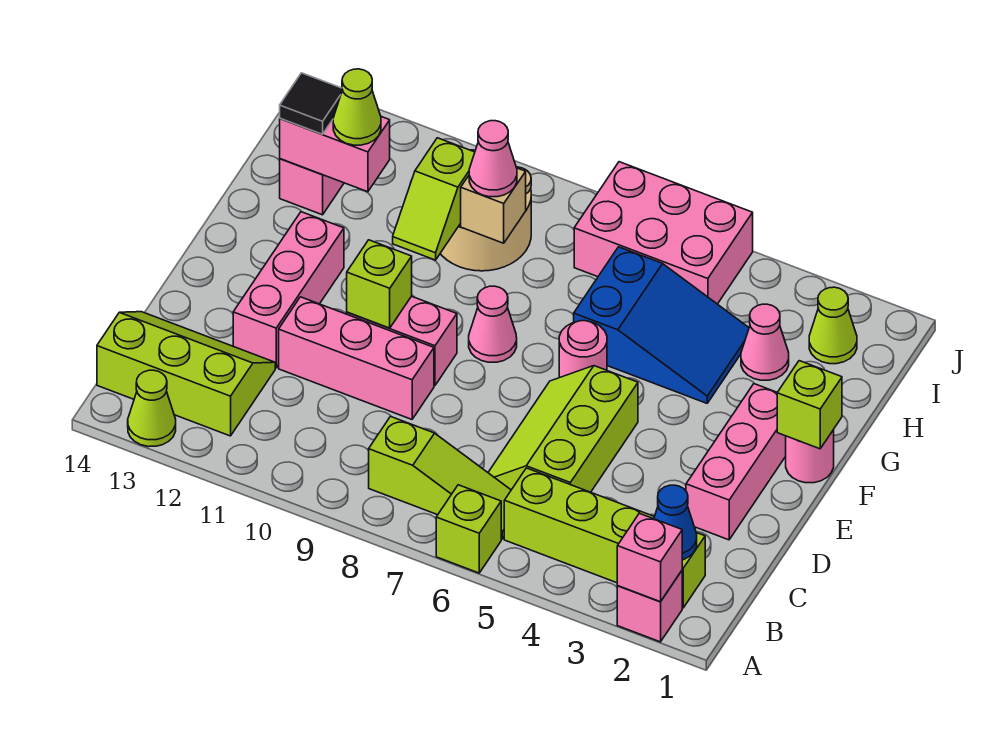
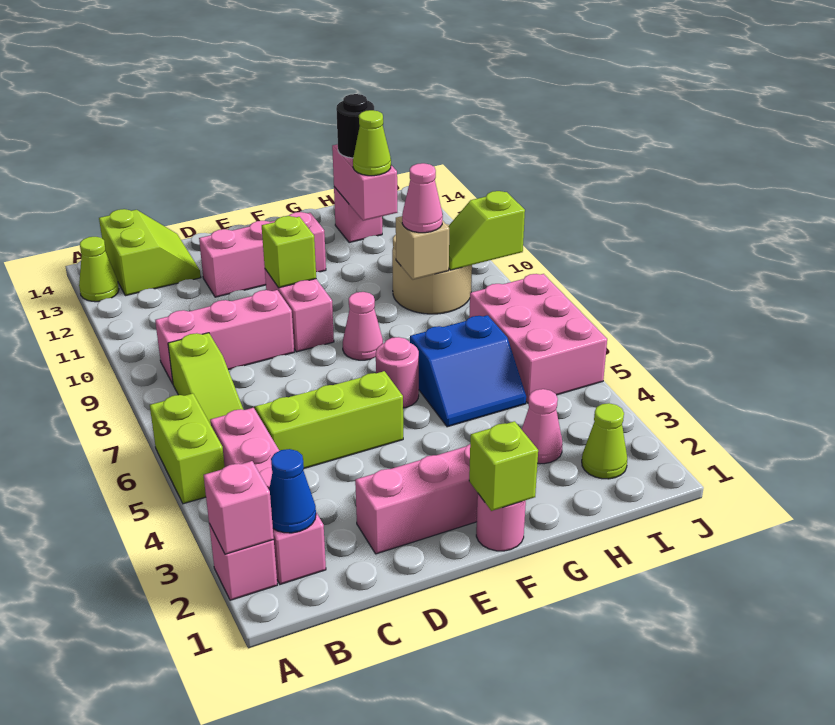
lime 1x1 brick [436,485,501,573] -> lime 1x2 brick [150,393,225,504]
lime 1x4 brick [504,468,705,608] -> pink 1x4 brick [210,408,326,584]
lime 2x3 slope [97,312,275,436] -> lime 2x2 slope [99,209,201,296]
pink 1x3 brick [279,297,434,419] -> pink 1x3 brick turned to [155,290,294,384]
blue 2x3 slope [574,247,749,403] -> blue 2x2 slope [410,315,526,427]
lime 1x2 slope [393,138,475,260] -> lime 1x2 slope moved to [448,191,525,270]
black 1x1 tile [280,73,342,134] -> black 1x1 round brick [336,94,374,158]

